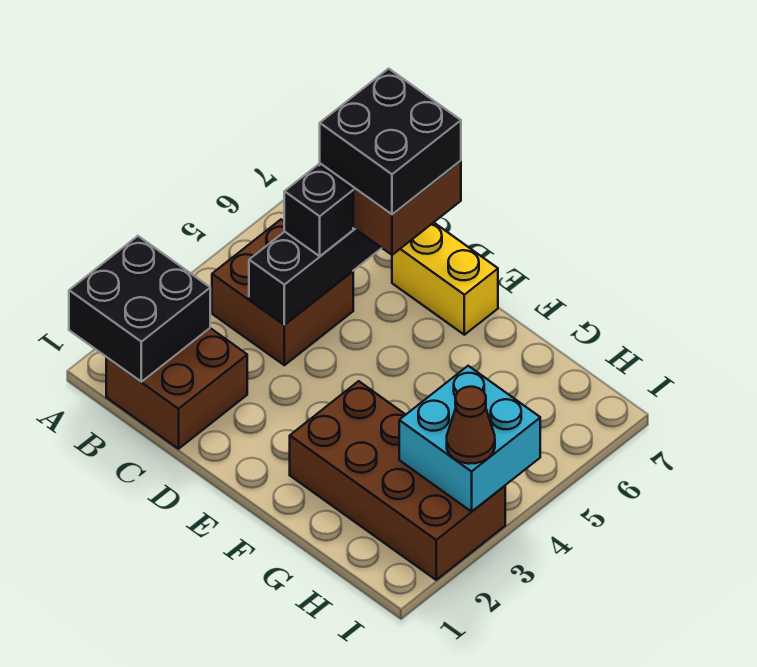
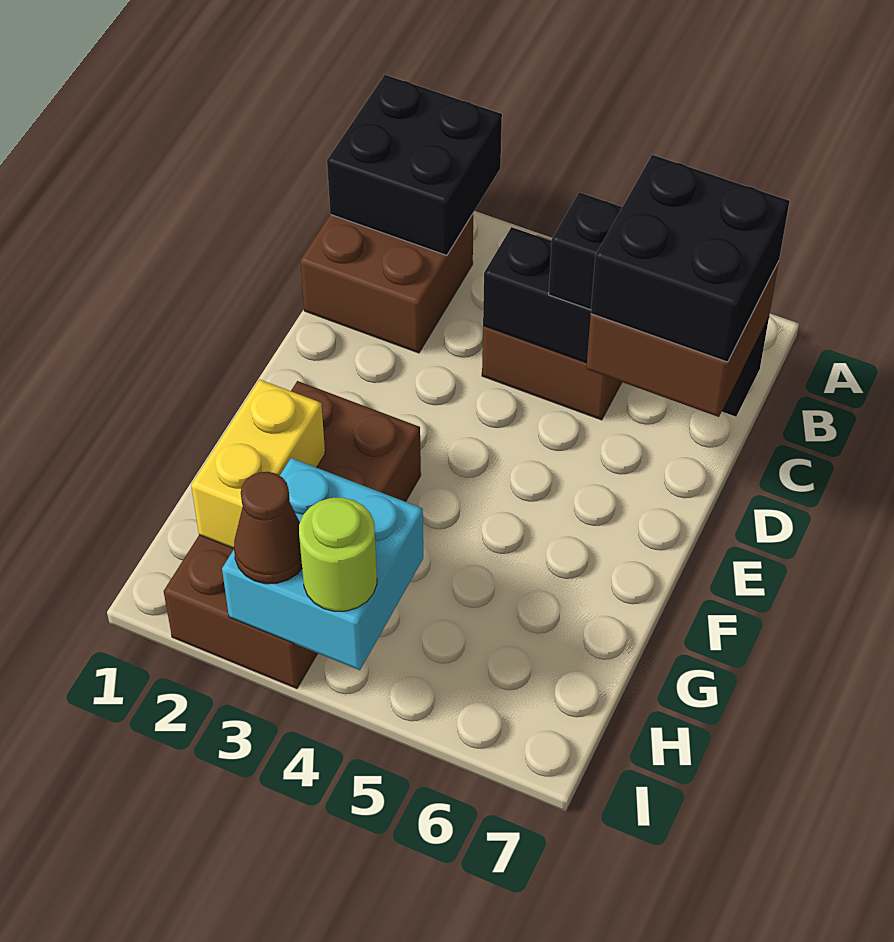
yellow 1x2 brick [392,223,498,335] -> yellow 1x2 brick moved to [191,380,325,548]
none -> lime 1x1 round brick [299,498,377,611]

